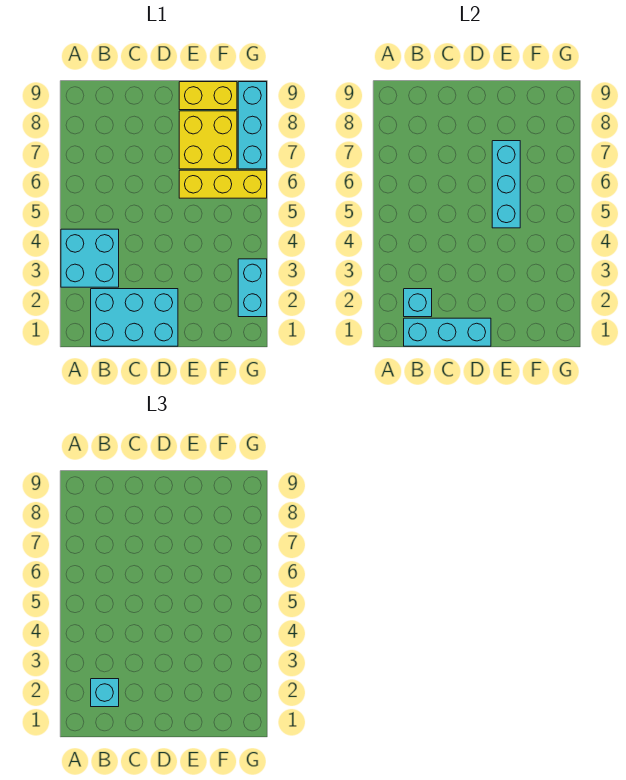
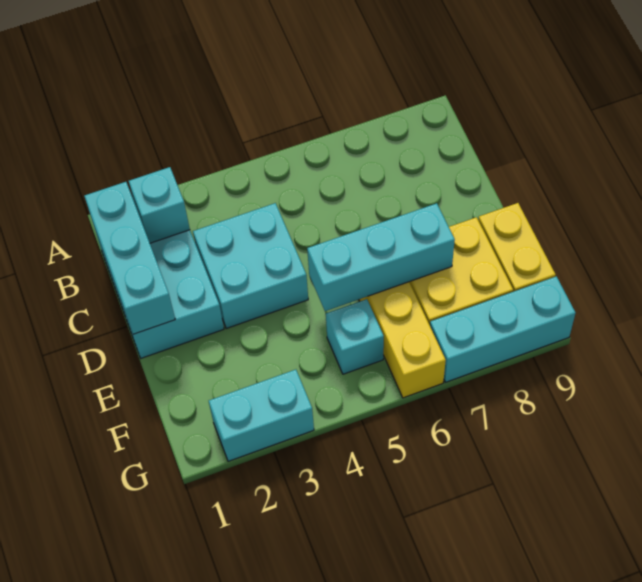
cyan 2x2 brick [61,229,119,287] -> cyan 2x2 brick moved to [193,203,308,329]
cyan 1x1 brick [91,679,119,707] -> cyan 1x1 brick moved to [326,299,384,374]

